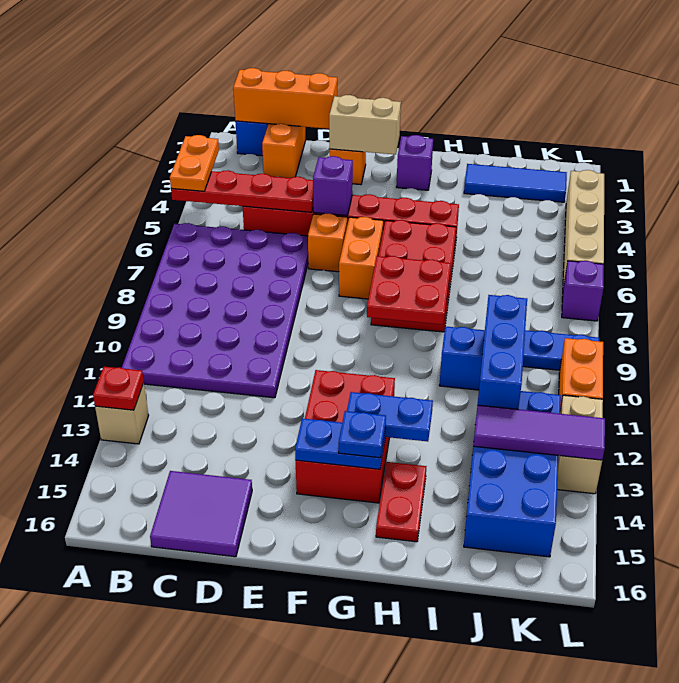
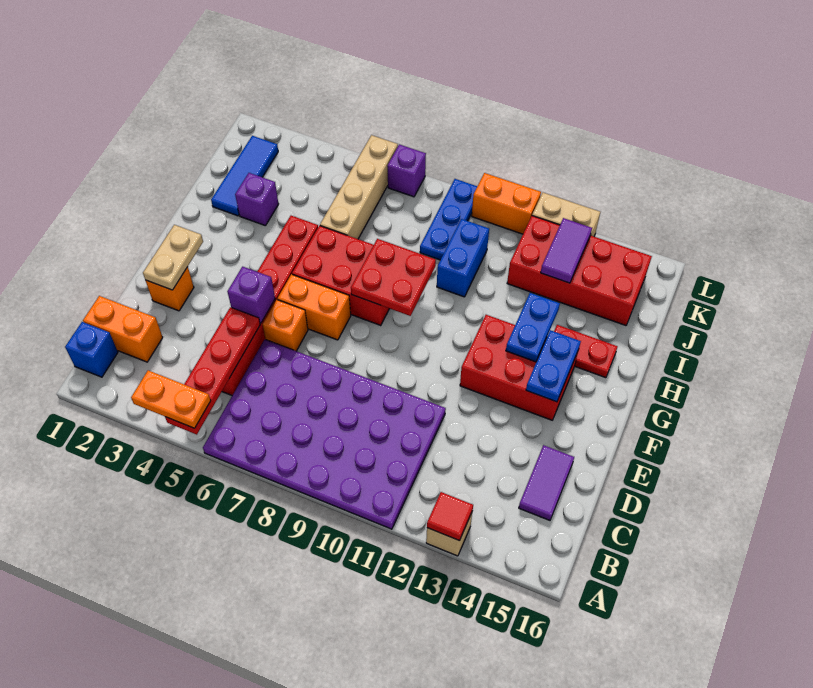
red 1x1 plate [93,367,144,410] -> red 1x1 tile [427,492,473,541]
orange 1x3 brick [233,68,337,129] -> none
purple 2x2 tile [150,471,252,557] -> purple 1x2 tile [519,445,574,520]
tan 1x2 brick [329,95,401,155] -> tan 1x2 plate [143,225,203,290]
purple 1x1 brick [397,135,433,190] -> purple 1x1 brick moved to [235,173,278,226]
blue 1x1 plate [339,411,386,458] -> none
blue 1x3 brick [478,295,527,409] -> none
blue 2x4 brick [464,391,561,557] -> red 2x4 brick [507,216,652,325]
purple 1x3 tile [474,405,605,460] -> purple 1x2 tile [541,218,592,283]
tan 1x4 brick [563,170,604,288] -> tan 1x4 brick turned to [320,135,398,239]

